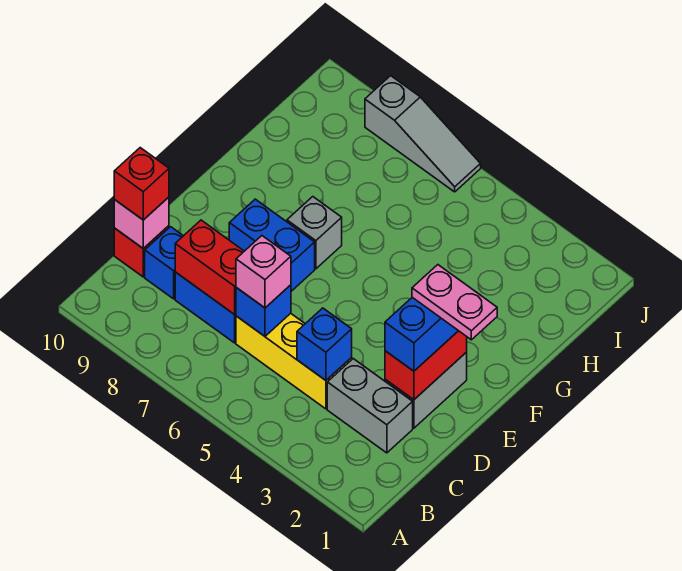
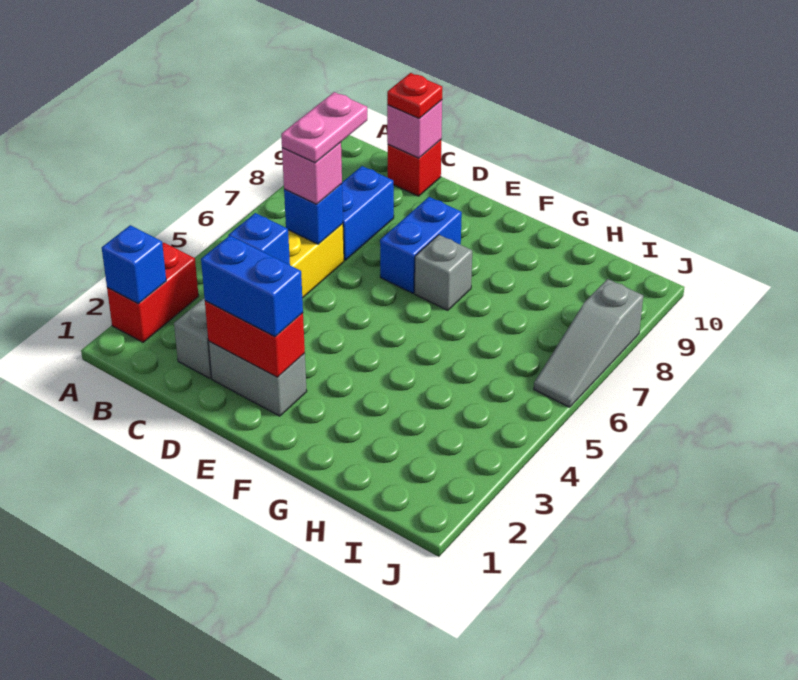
red 1x2 brick [175,220,244,315] -> red 1x2 brick moved to [107,243,199,342]
blue 1x1 brick [145,227,183,299] -> blue 1x1 brick moved to [102,225,166,304]
red 1x1 brick [114,148,169,220] -> red 1x1 plate [387,73,442,118]
pink 1x2 plate [412,265,497,340] -> pink 1x2 plate moved to [281,92,367,163]

